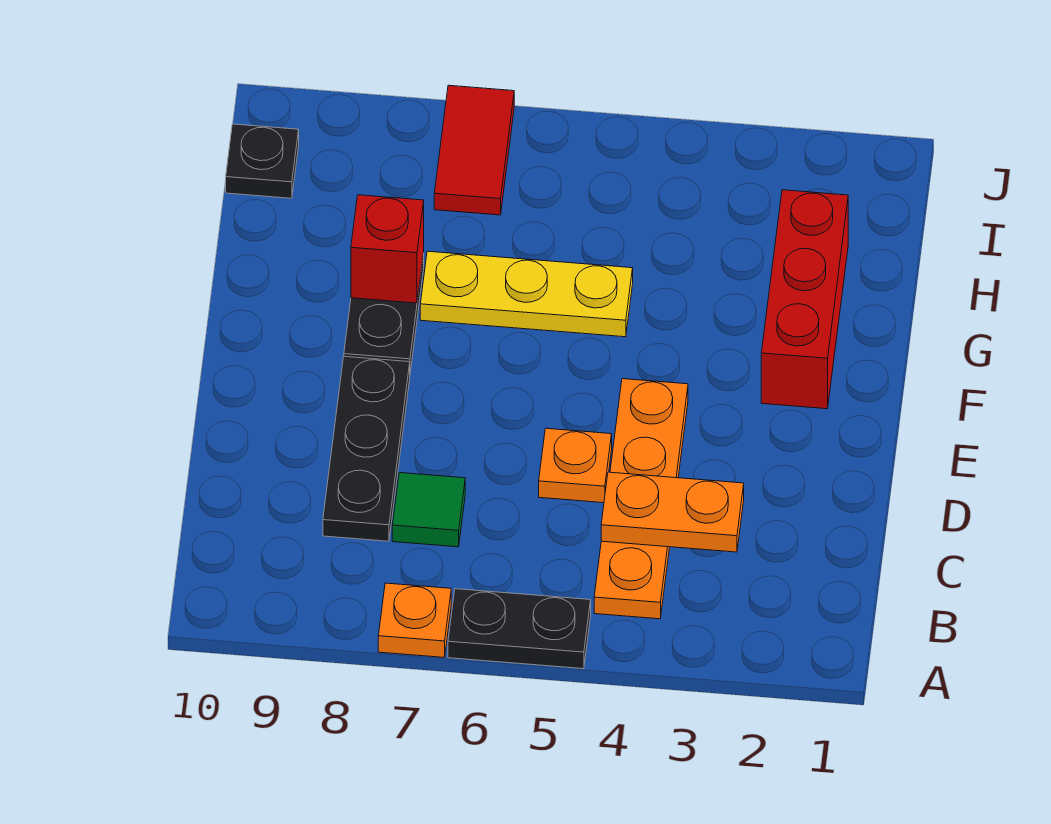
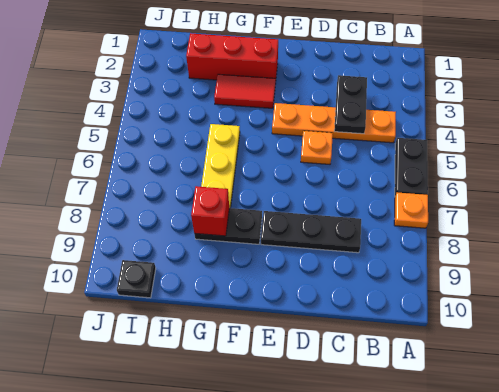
orange 1x2 plate [601,472,744,552] -> black 1x2 plate [334,75,367,134]
green 1x1 tile [392,473,465,547] -> none
red 1x2 tile [434,85,514,215] -> red 1x2 tile moved to [214,74,276,108]

